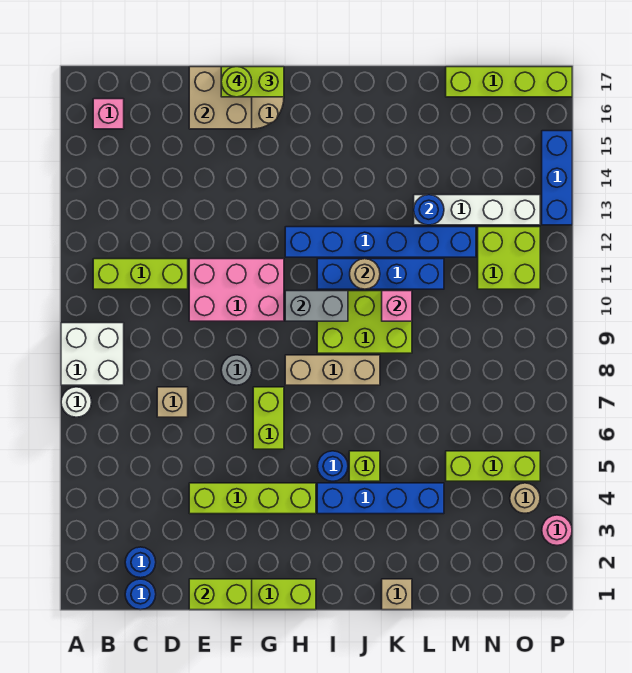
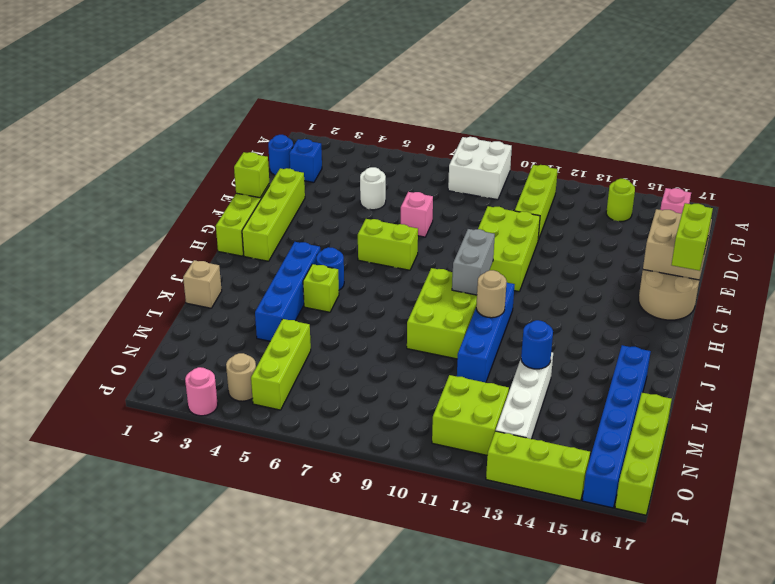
white 1x1 round brick [61,387,92,417] -> white 1x1 round brick moved to [360,167,386,210]
blue 1x1 round brick [125,547,156,578] -> blue 1x1 brick [289,139,322,182]
tan 1x1 brick [157,387,188,417] -> none
lime 1x2 brick [189,579,252,610] -> lime 1x1 brick [234,152,269,198]
lime 1x4 brick [189,483,316,514] -> lime 1x4 brick moved to [242,168,305,261]
pink 2x3 brick [189,259,284,321] -> lime 2x3 brick [478,206,540,291]
grey 1x1 round brick [221,355,252,385] -> none
lime 1x1 round brick [221,67,252,97] -> lime 1x1 round brick moved to [606,179,635,222]
tan 1x3 brick [285,355,380,385] -> none
blue 1x6 brick [285,227,476,257] -> blue 1x6 brick moved to [582,345,651,508]
pink 1x1 brick [382,291,412,321] -> pink 1x1 brick moved to [401,192,433,237]
blue 1x3 brick [542,131,572,225] -> lime 1x3 brick [486,431,590,501]

